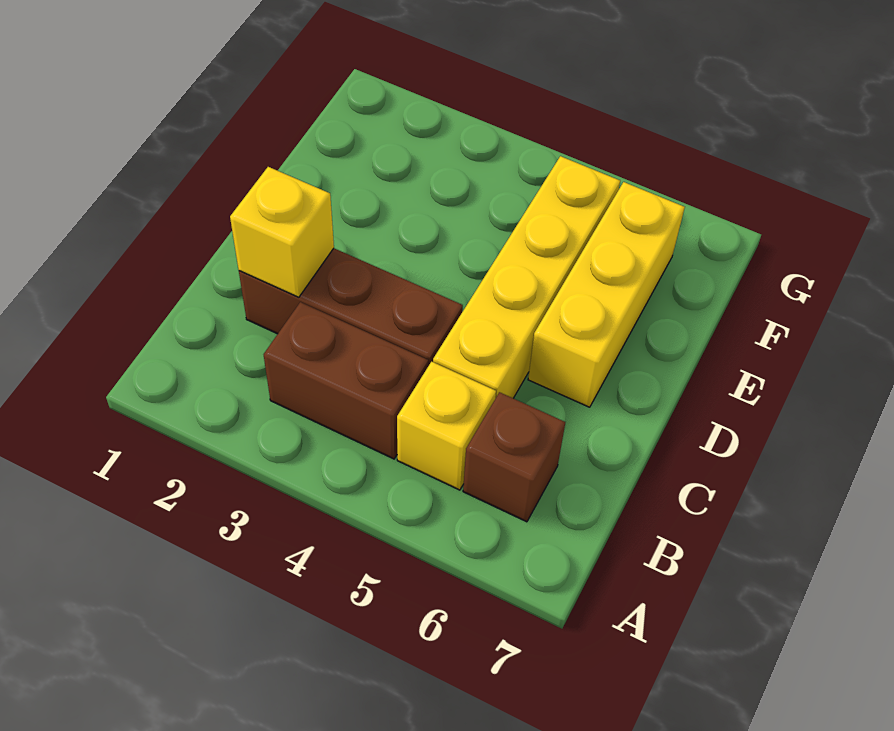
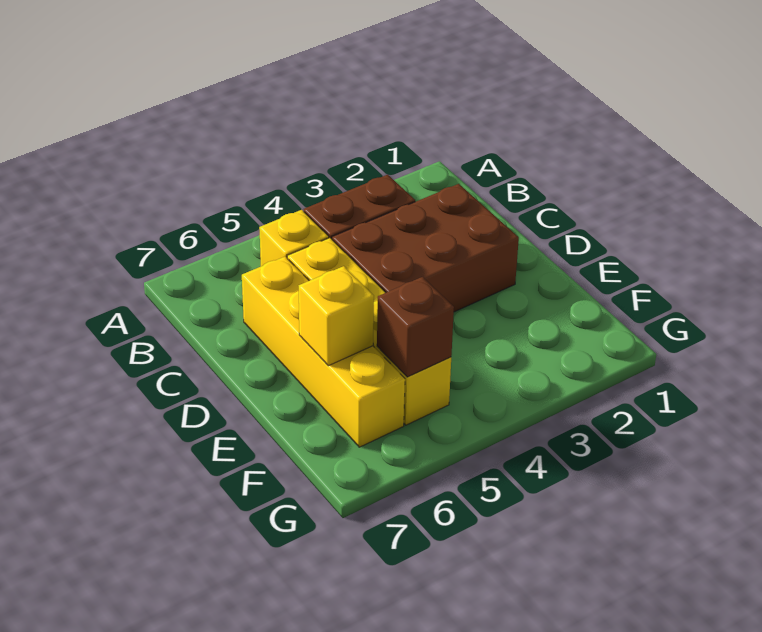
brown 1x1 brick [463,392,565,522] -> brown 1x1 brick moved to [377,277,454,377]
brown 1x3 brick [239,248,463,366] -> brown 2x3 brick [332,184,519,312]
yellow 1x1 brick [230,167,334,297] -> yellow 1x1 brick moved to [299,266,374,366]
yellow 1x3 brick [528,182,685,407] -> yellow 1x4 brick [242,257,405,447]

